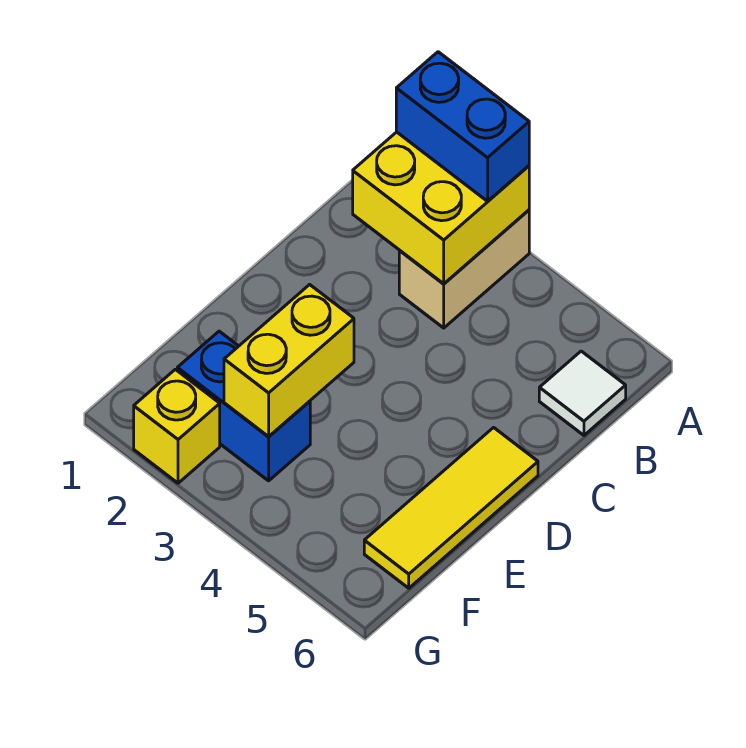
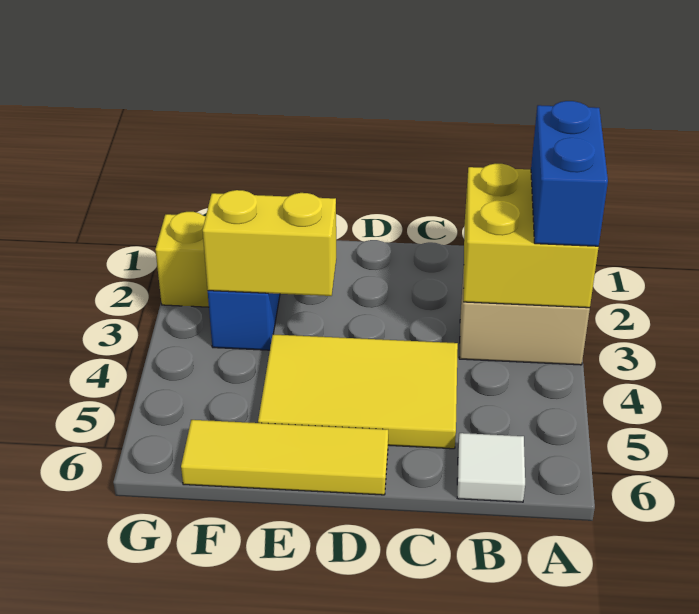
none -> yellow 2x3 tile [258,334,458,449]

